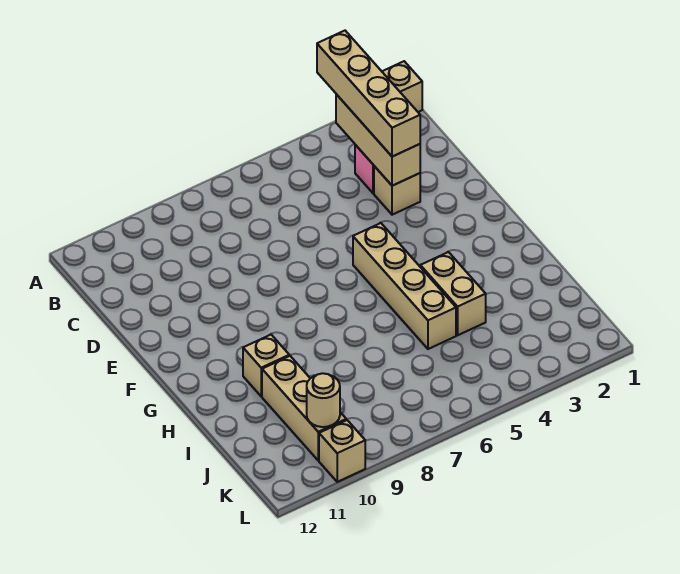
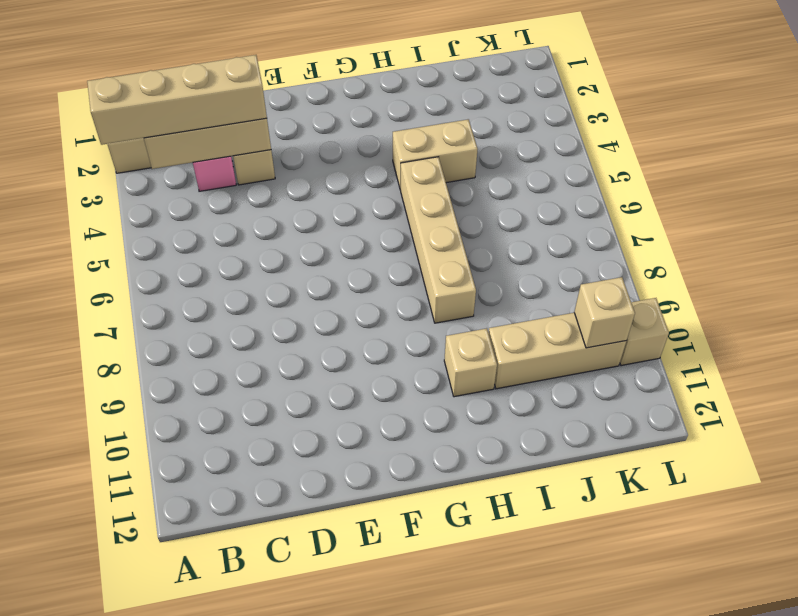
tan 1x4 brick [353,223,456,349] -> tan 1x4 brick turned to [401,157,476,323]
tan 1x1 round brick [307,373,340,427] -> tan 1x1 brick [574,277,635,348]

